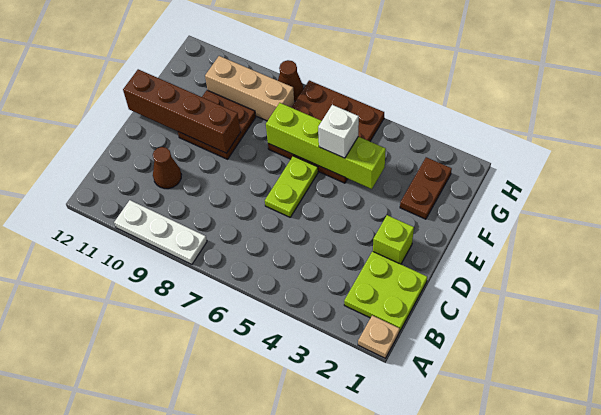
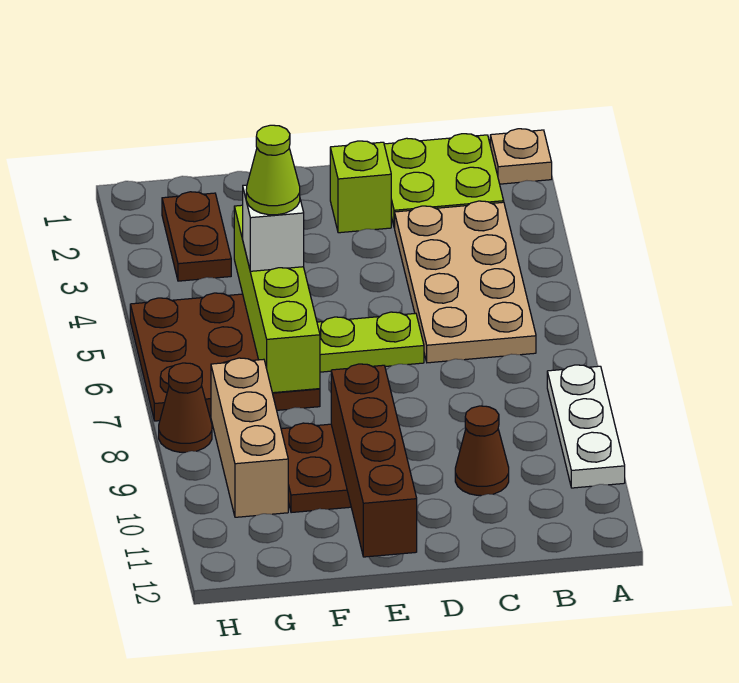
none -> tan 2x4 plate [395,201,536,363]
brown 1x2 plate [400,157,452,219] -> brown 1x2 plate turned to [162,192,231,281]
none -> lime 1x1 cone [246,125,300,215]

